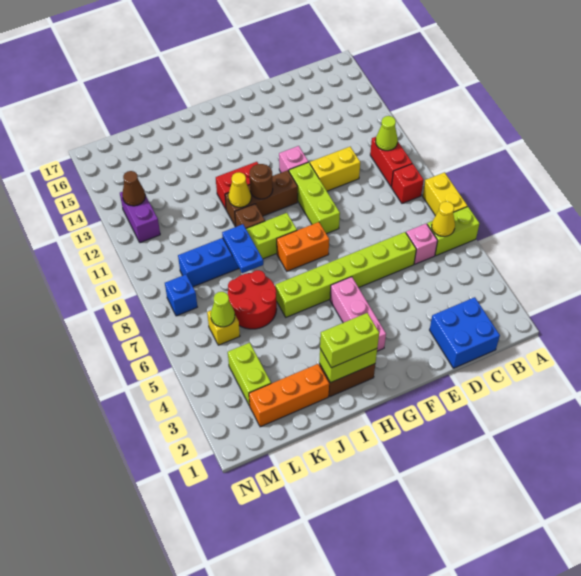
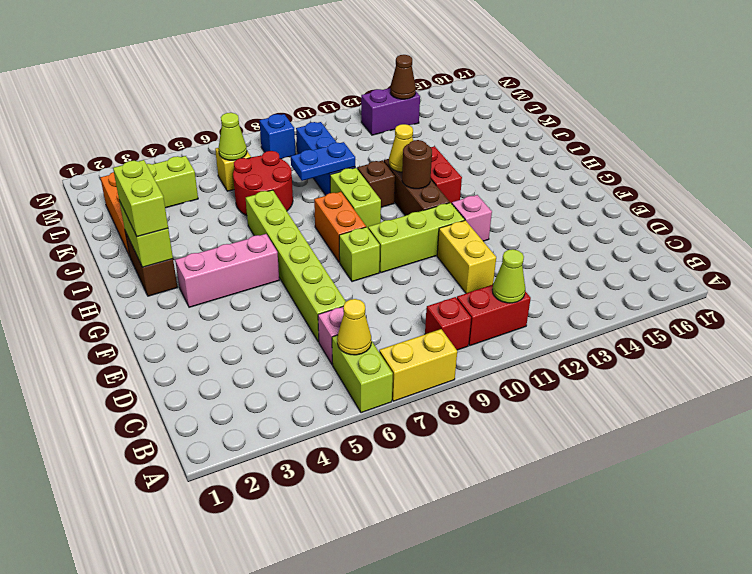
blue 2x2 brick [430,297,500,368] -> none
none -> lime 1x1 brick [339,227,380,282]

